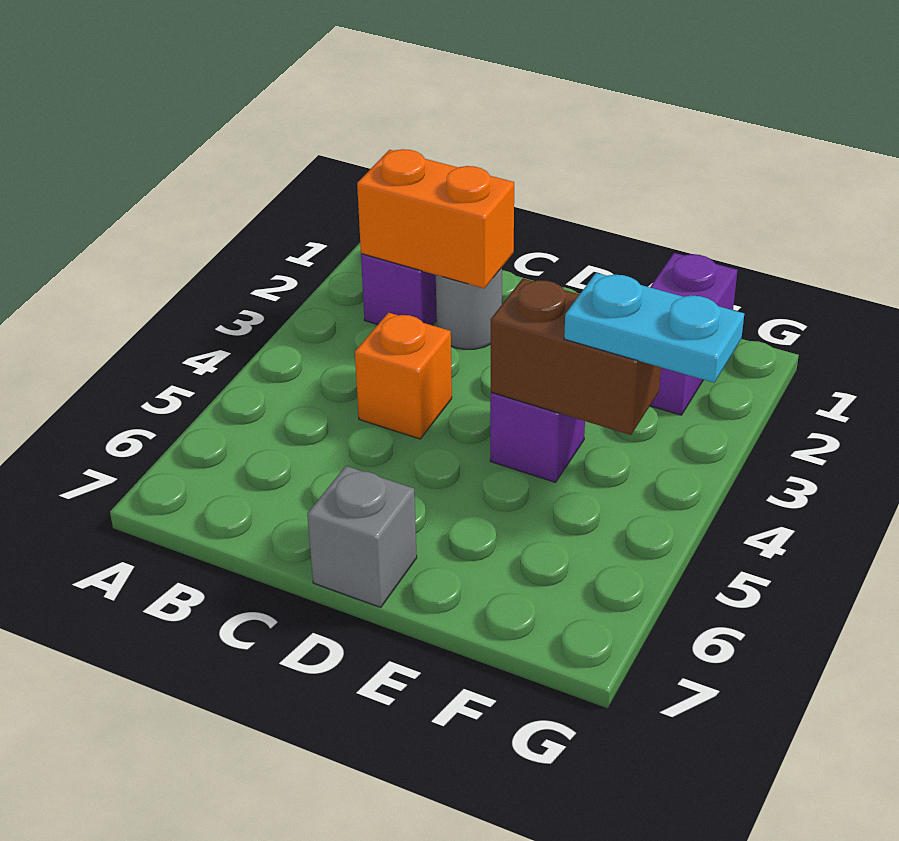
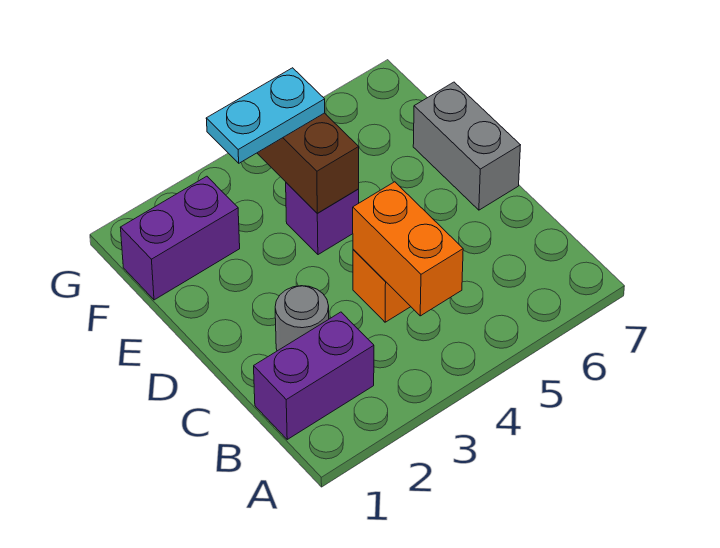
orange 1x2 brick [357,149,514,288] -> orange 1x2 brick moved to [353,182,463,316]
grey 1x1 brick [307,466,417,607] -> grey 1x2 brick [413,82,520,210]
cyan 1x2 plate [564,273,744,383] -> cyan 1x2 plate turned to [206,68,325,163]

